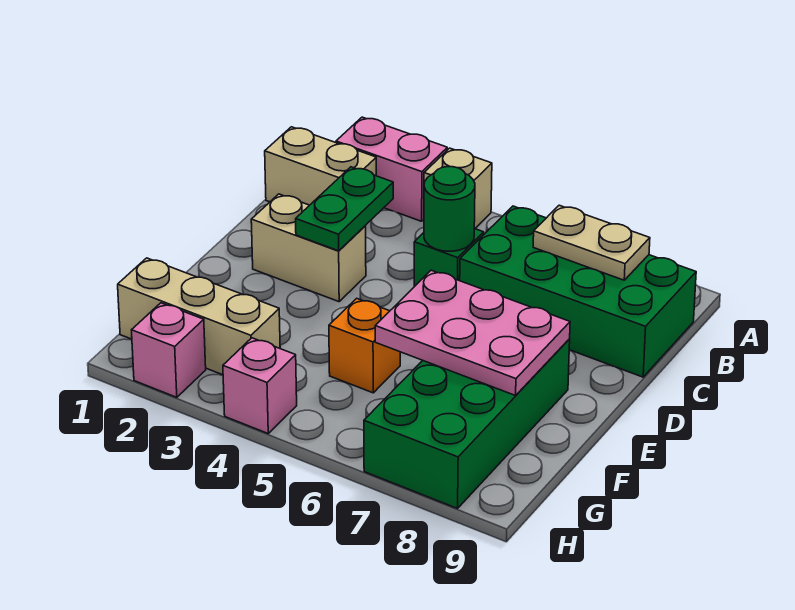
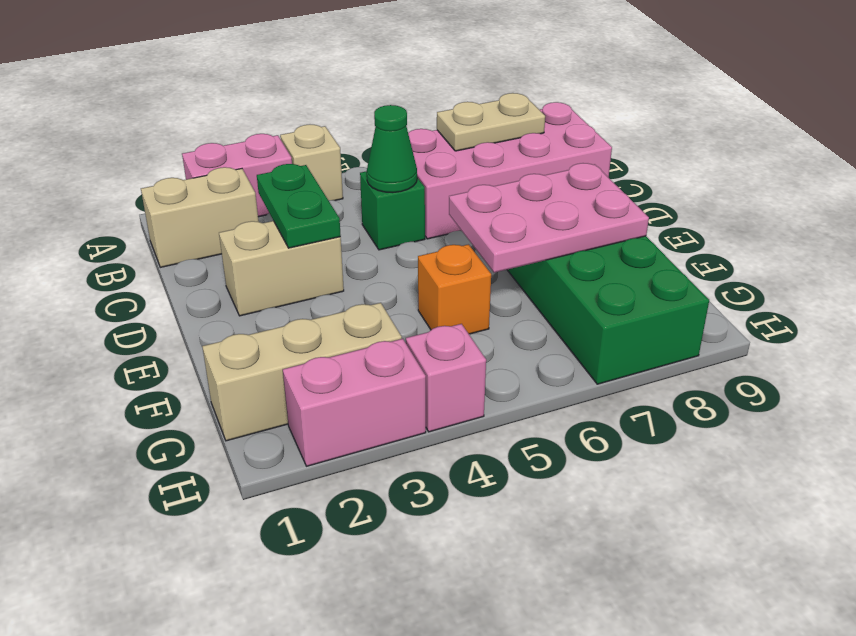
green 2x4 brick [460,206,696,377] -> pink 2x4 brick [408,102,612,239]
green 1x1 round brick [424,167,475,251] -> green 1x1 cone [367,105,417,192]
pink 1x1 brick [132,303,206,397] -> pink 1x2 brick [283,339,426,466]

